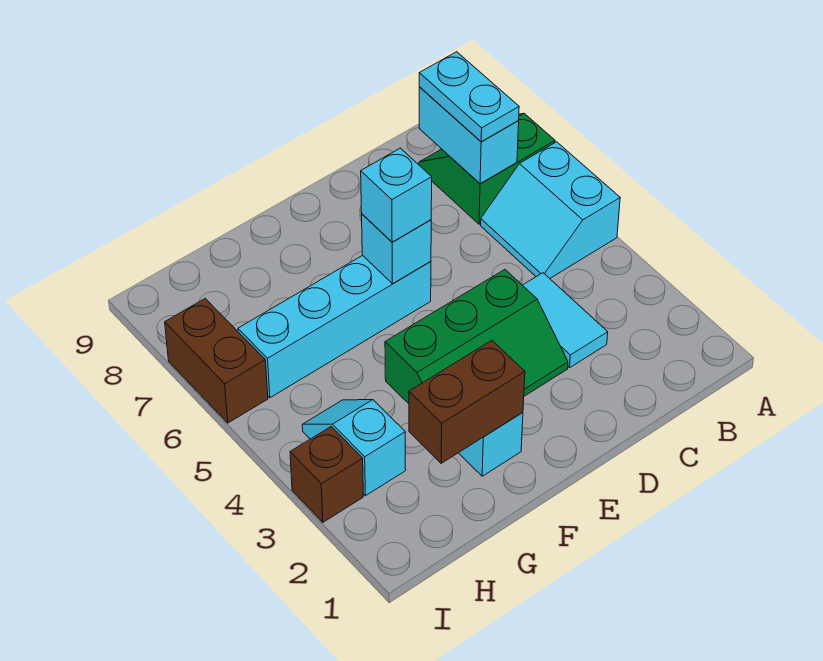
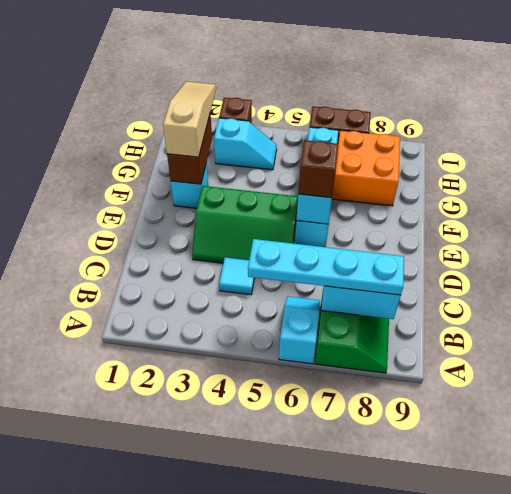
cyan 2x2 slope [481,142,620,278] -> cyan 1x2 slope [279,296,320,364]
cyan 1x2 plate [419,52,519,142] -> cyan 1x4 plate [248,239,404,295]
cyan 1x2 tile [523,273,608,368] -> cyan 1x1 tile [219,257,254,295]
green 2x3 slope [385,270,568,404] -> green 2x3 slope turned to [192,186,298,263]
cyan 1x1 brick [361,148,432,242] -> brown 1x1 brick [298,140,338,198]
none -> tan 1x3 slope [163,82,216,157]
none -> orange 2x2 brick [332,130,400,206]

